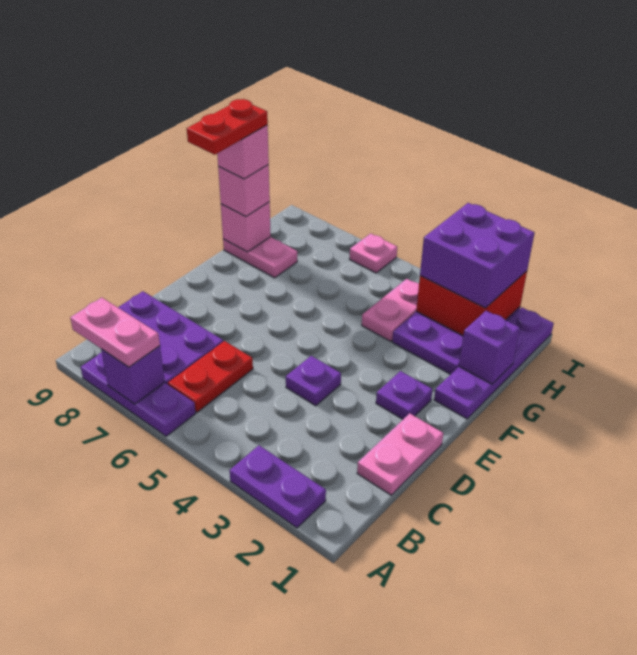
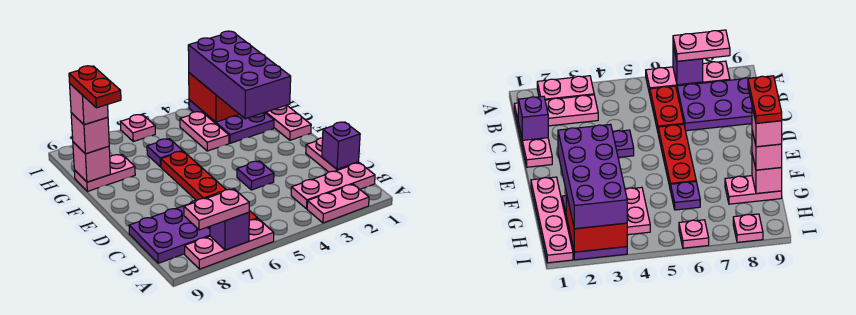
purple 1x2 plate [230,446,326,528] -> pink 1x2 plate [307,184,369,223]
purple 1x3 plate [81,353,196,436] -> pink 1x3 plate [185,219,274,269]
none -> pink 1x3 plate [291,163,375,209]
none -> red 1x3 plate [161,151,226,200]
purple 1x1 plate [376,371,433,419] -> purple 1x1 plate moved to [147,139,182,167]
purple 1x4 plate [434,308,554,419] -> pink 1x4 plate [265,105,311,140]
purple 1x1 brick [459,311,520,384] -> purple 1x1 brick moved to [322,122,360,169]
purple 2x2 brick [420,203,534,308] -> purple 2x4 brick [188,31,291,119]
none -> pink 1x1 plate [733,214,763,242]

